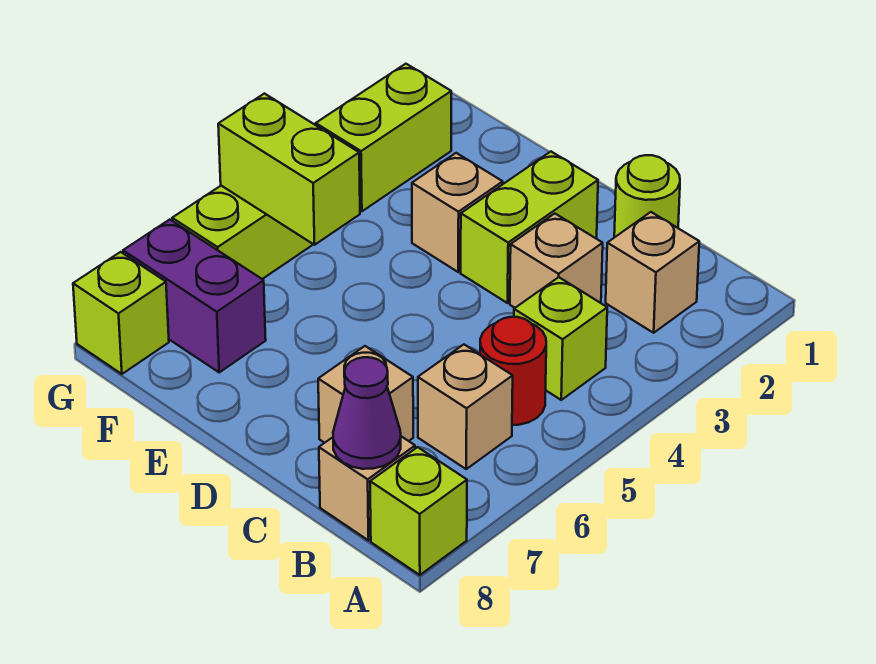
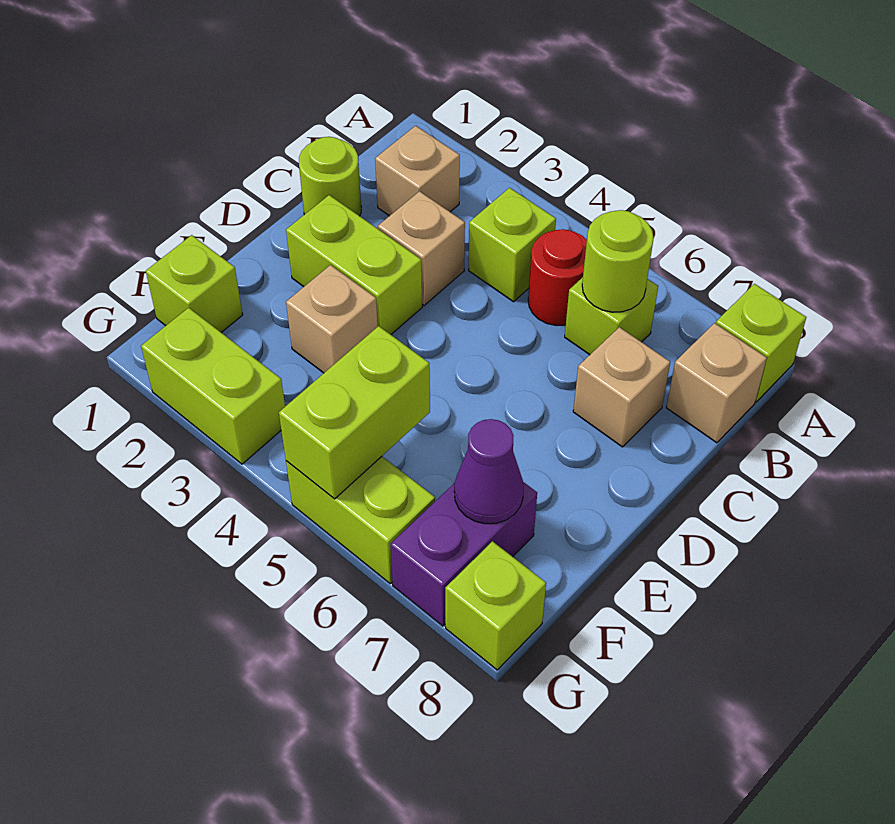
tan 1x1 brick [418,345,513,469] -> lime 1x1 brick [565,277,658,355]
none -> lime 1x1 round brick [582,210,654,312]
purple 1x1 cone [333,357,401,469] -> purple 1x1 cone moved to [454,419,524,524]
none -> lime 1x1 brick [146,235,243,333]

